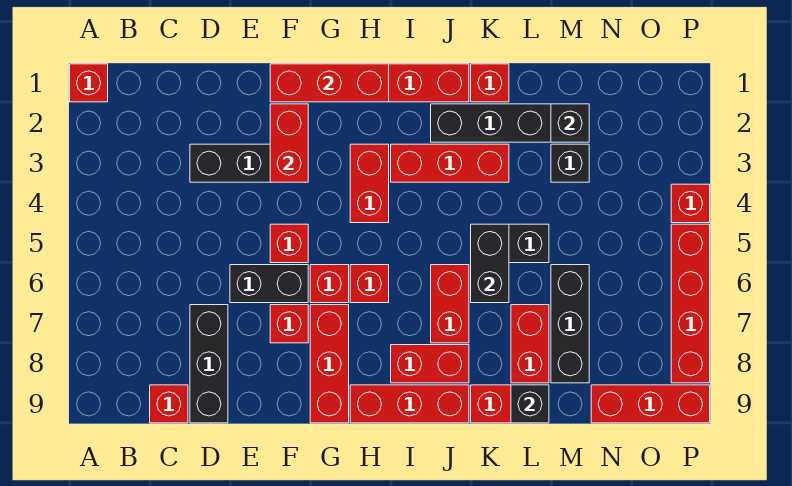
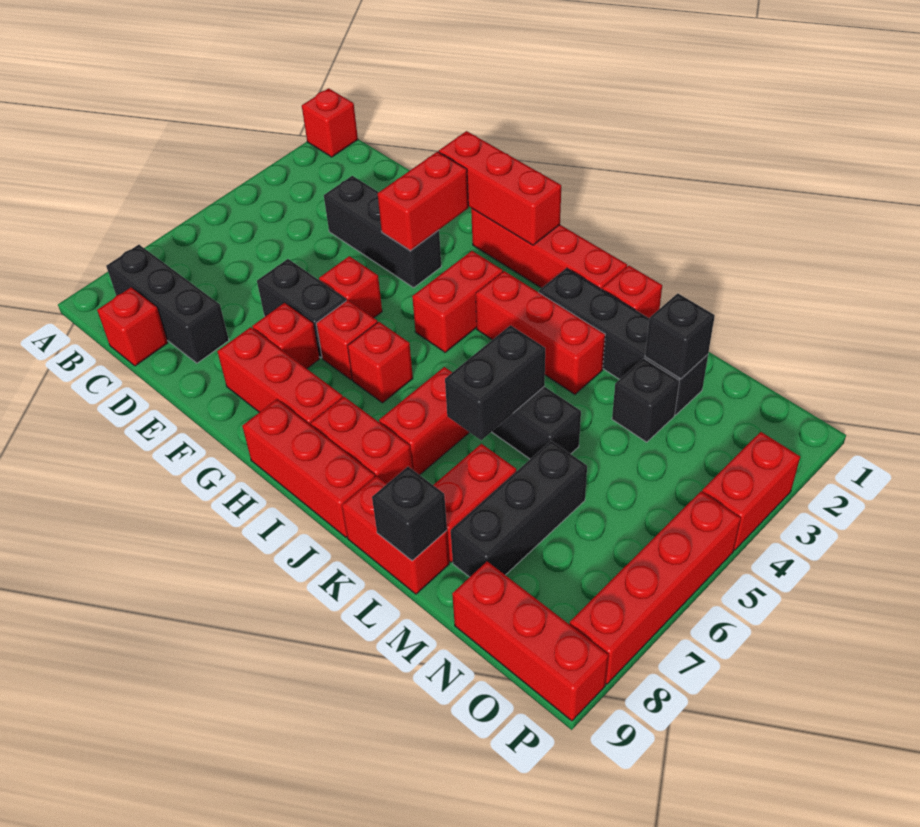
black 1x3 brick [190,305,228,423] -> black 1x3 brick turned to [106,245,229,363]
red 1x3 brick [310,305,349,423] -> red 1x3 brick turned to [217,327,343,425]
red 1x1 brick [671,184,710,223] -> red 1x2 brick [702,432,800,550]

